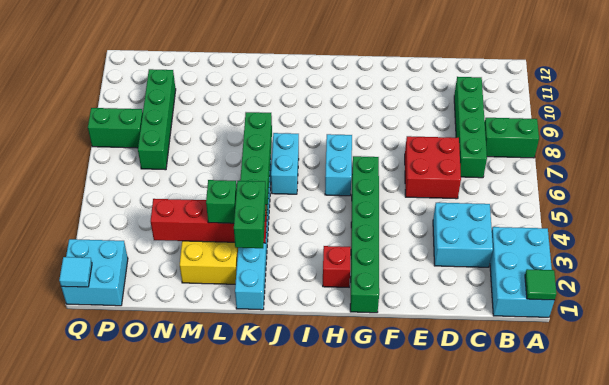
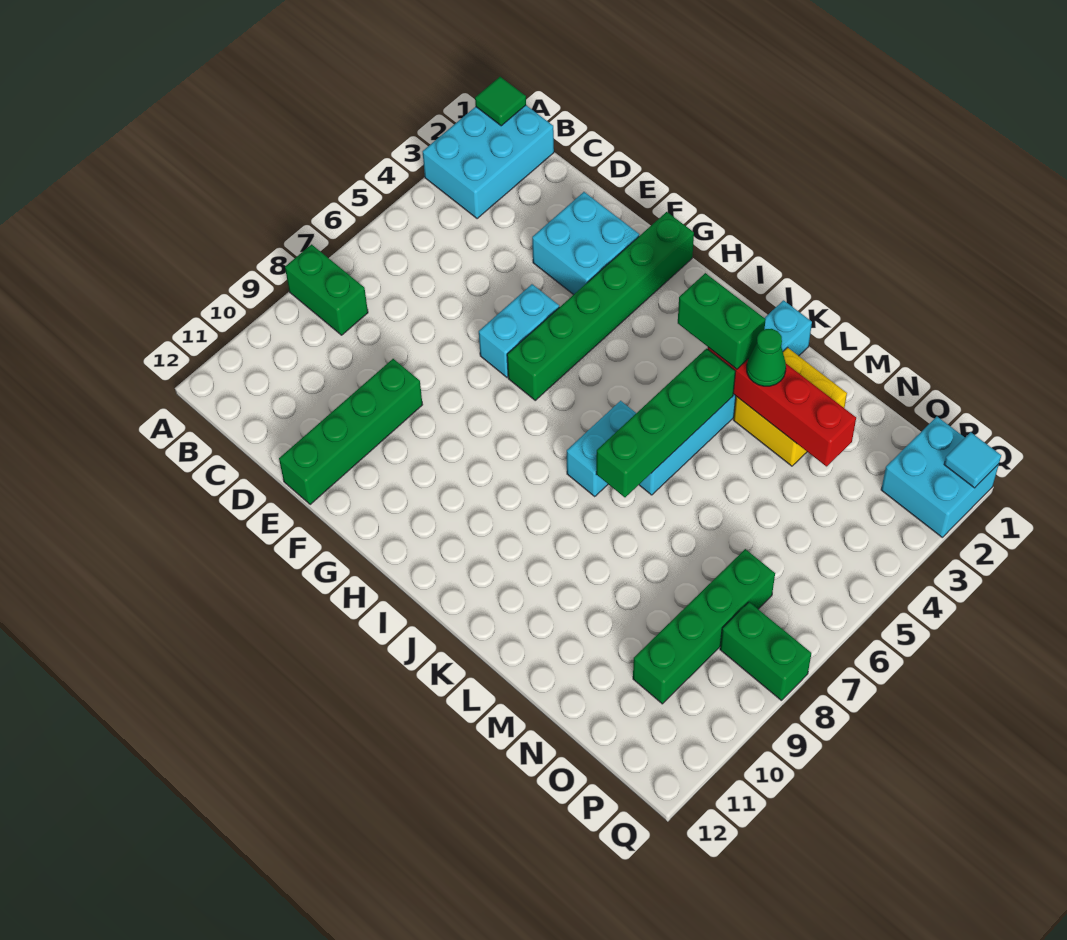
cyan 2x2 brick [433,203,493,267] -> cyan 2x2 brick moved to [532,192,639,295]
green 1x4 brick [454,77,487,178] -> green 1x4 brick moved to [279,359,423,505]
red 2x2 brick [405,136,461,199] -> none
red 1x1 brick [323,246,351,287] -> none
cyan 1x2 brick [325,134,352,196] -> cyan 1x2 brick moved to [479,284,559,377]
green 1x2 brick [234,181,266,248] -> green 1x2 brick turned to [678,273,766,369]
green 1x1 brick [206,180,237,223] -> green 1x1 cone [747,329,786,386]

